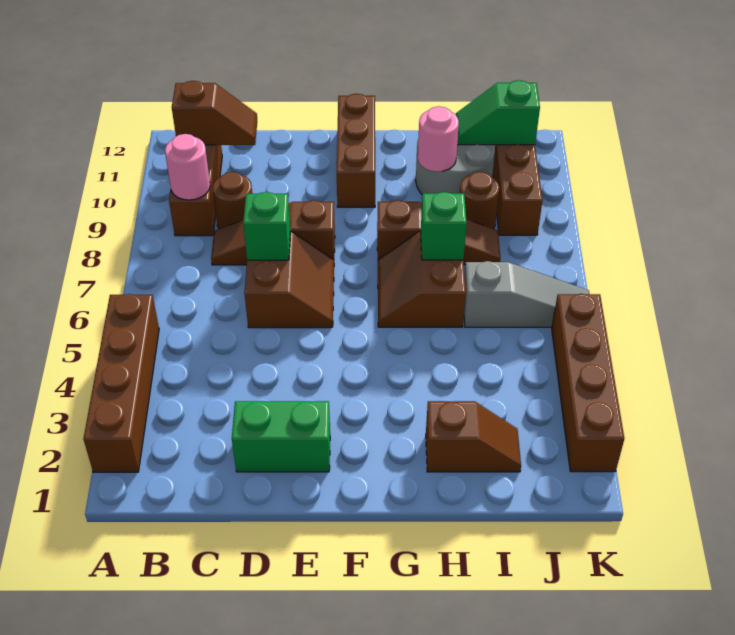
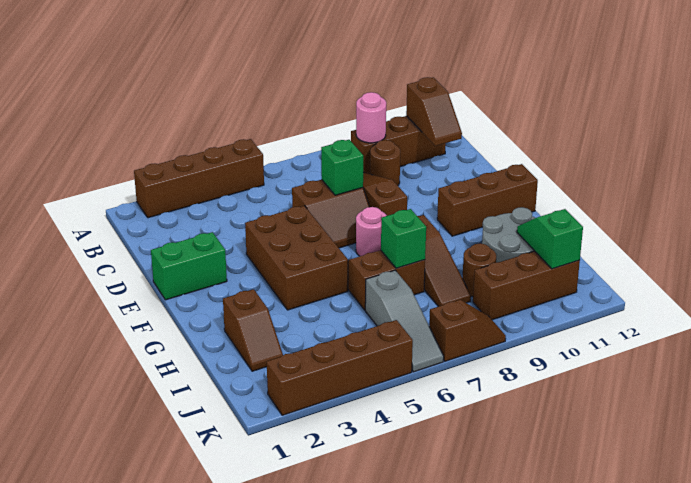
green 1x2 brick [232,401,330,472] -> green 1x2 brick turned to [151,232,227,300]
none -> brown 2x3 brick [245,206,348,310]
pink 1x1 round brick [418,106,459,172] -> pink 1x1 round brick moved to [356,207,387,256]
none -> brown 1x2 slope [429,300,506,361]

